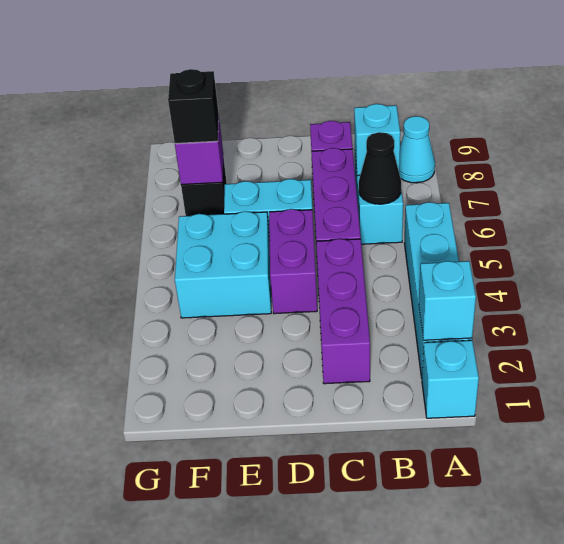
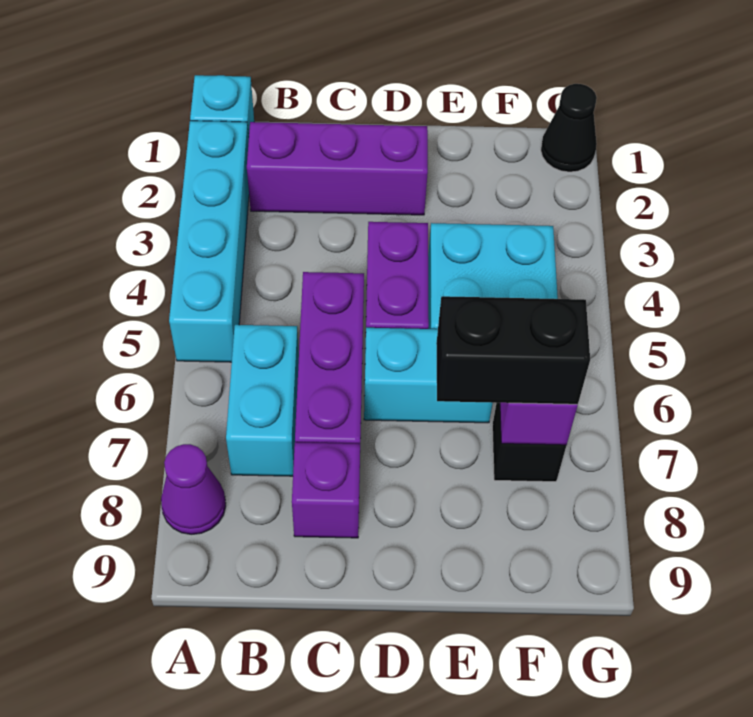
cyan 1x1 brick [419,261,476,340] -> none
cyan 1x1 cone [399,116,435,183] -> purple 1x1 cone [161,444,226,534]
black 1x1 cone [359,132,401,204] -> black 1x1 cone moved to [541,84,597,172]
cyan 1x1 brick [354,104,400,176] -> none
purple 1x3 brick [316,239,370,384] -> purple 1x3 brick turned to [247,122,428,215]
black 1x1 brick [168,69,219,143] -> black 1x2 brick [436,296,590,404]

